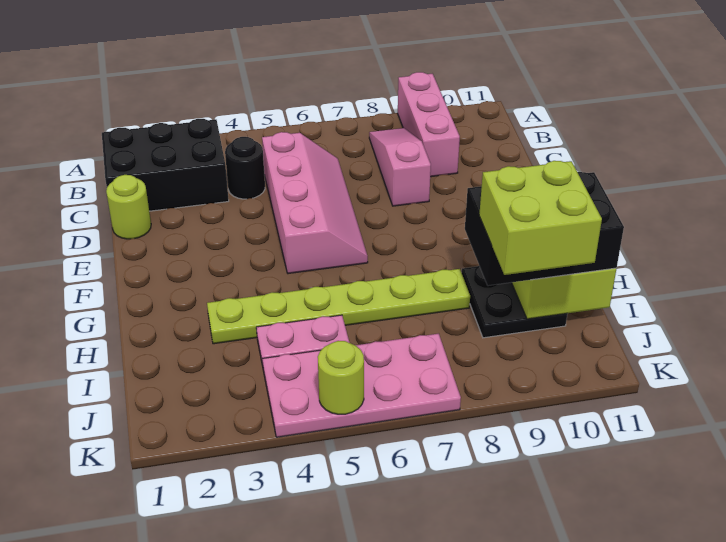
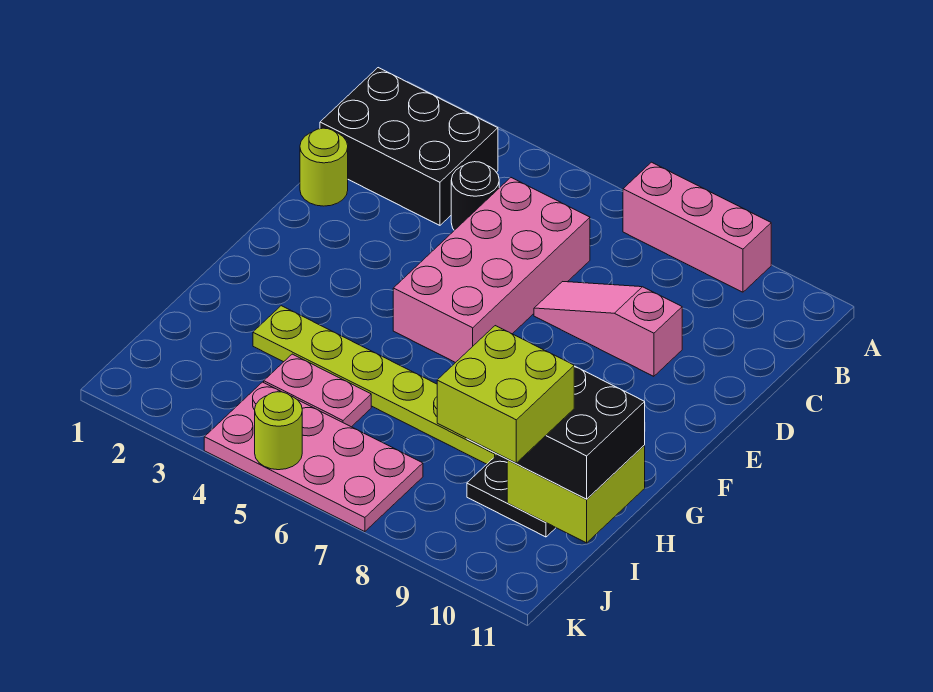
pink 1x3 brick [398,72,460,177] -> pink 1x3 brick turned to [623,162,771,292]
pink 1x3 slope [369,128,431,206] -> pink 1x3 slope turned to [534,282,682,376]
pink 2x4 slope [262,132,368,274] -> pink 2x4 brick [393,178,590,363]

